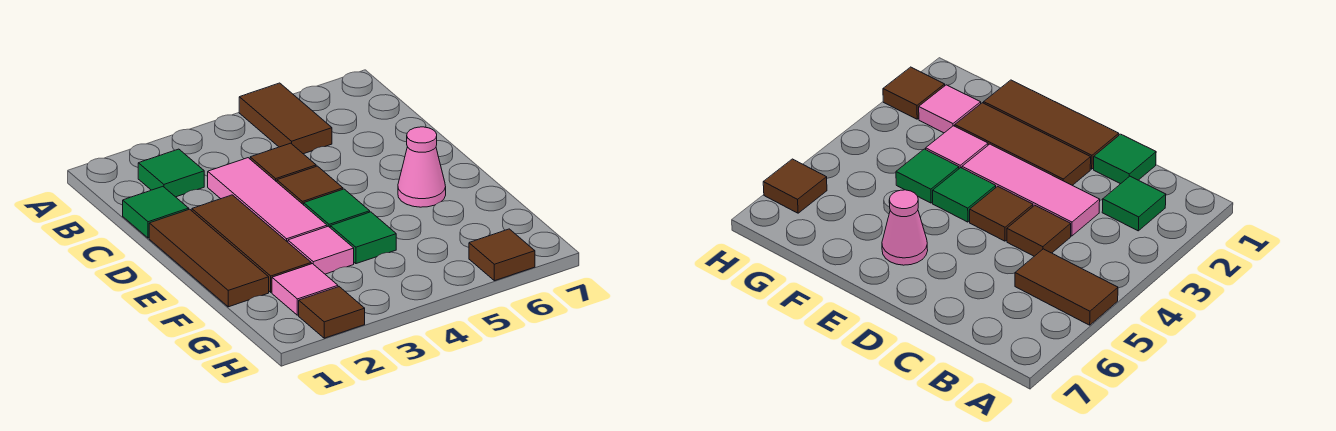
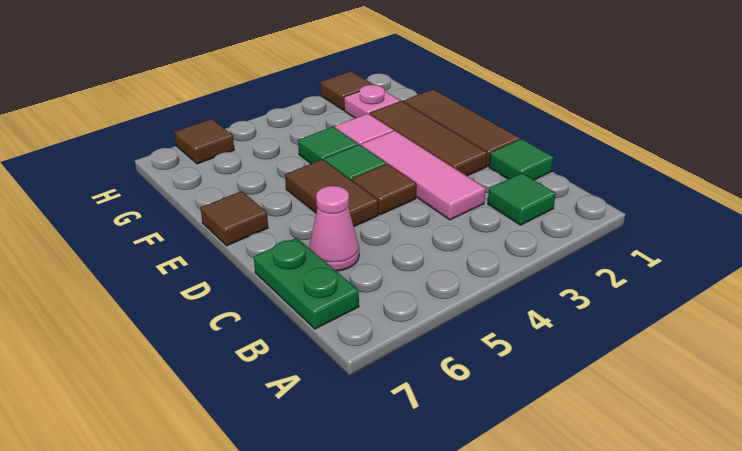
brown 1x2 tile [239,83,332,154] -> brown 1x2 tile moved to [285,159,378,226]
none -> green 1x2 plate [254,238,359,329]
brown 1x1 tile [250,143,316,182] -> brown 1x1 tile moved to [201,191,268,246]
pink 1x1 cone [398,127,446,207] -> pink 1x1 cone moved to [309,186,359,271]
pink 1x1 tile [272,264,338,315] -> pink 1x1 plate [344,85,400,118]

